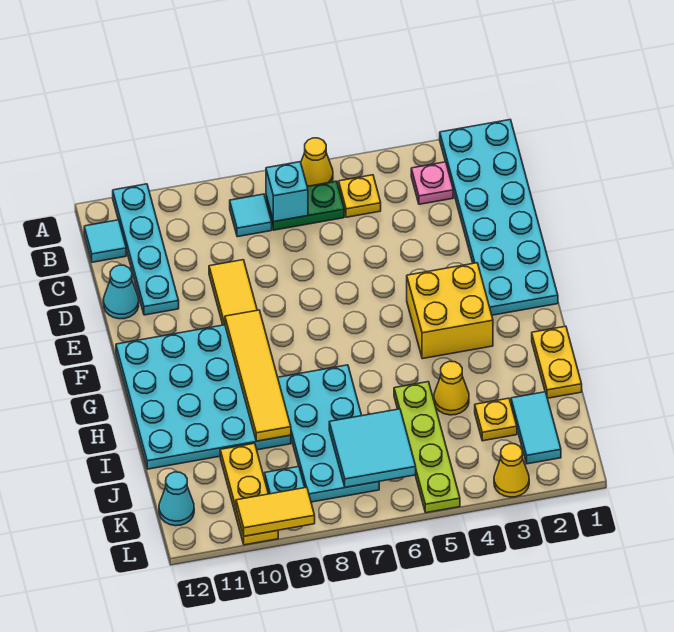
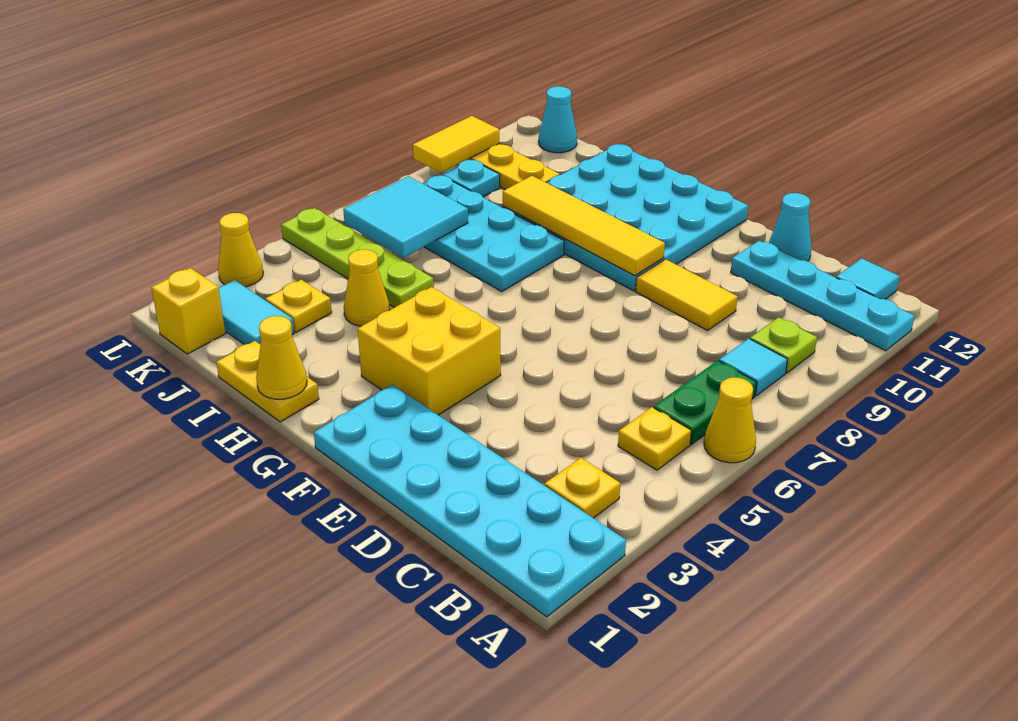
pink 1x1 plate [411,162,453,204] -> yellow 1x1 plate [545,458,620,518]
cyan 1x1 brick [266,162,308,222] -> none
none -> lime 1x1 plate [750,317,817,373]
none -> yellow 1x1 cone [256,316,307,399]
none -> yellow 1x1 brick [151,268,225,354]

